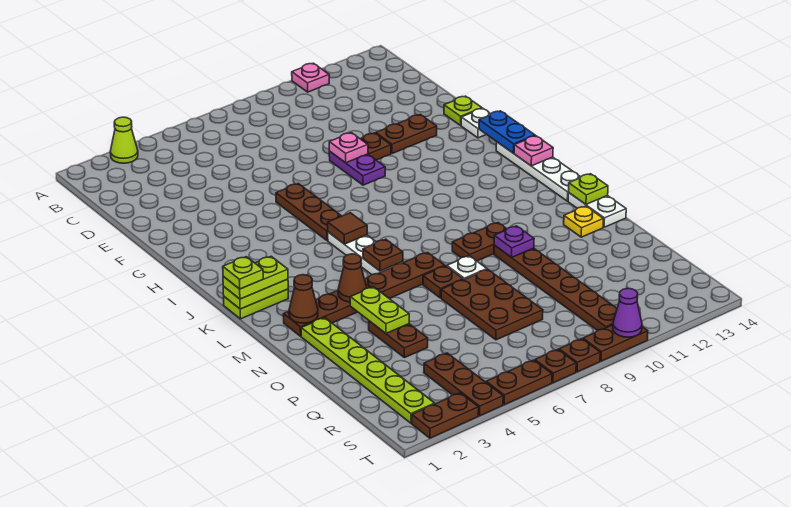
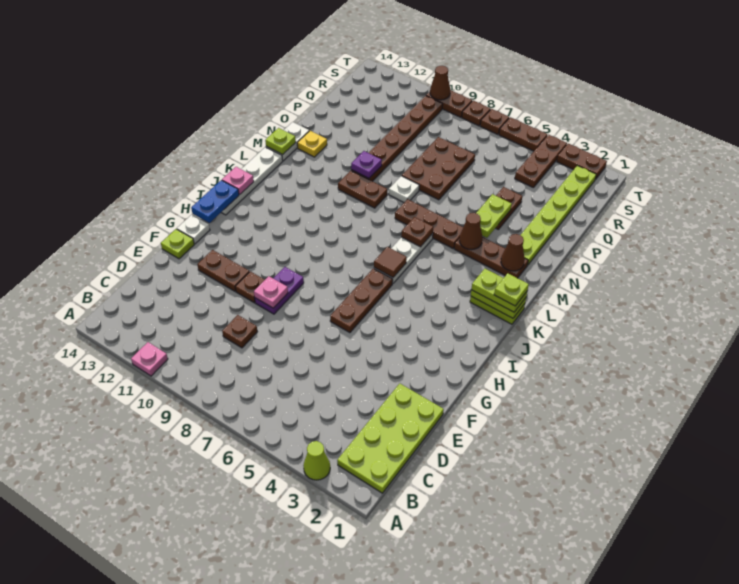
none -> lime 2x4 plate [337,383,444,493]
brown 1x1 plate [423,266,463,298] -> brown 1x1 plate moved to [222,315,257,348]
purple 1x1 cone [613,289,642,337] -> brown 1x1 cone [430,66,450,100]

